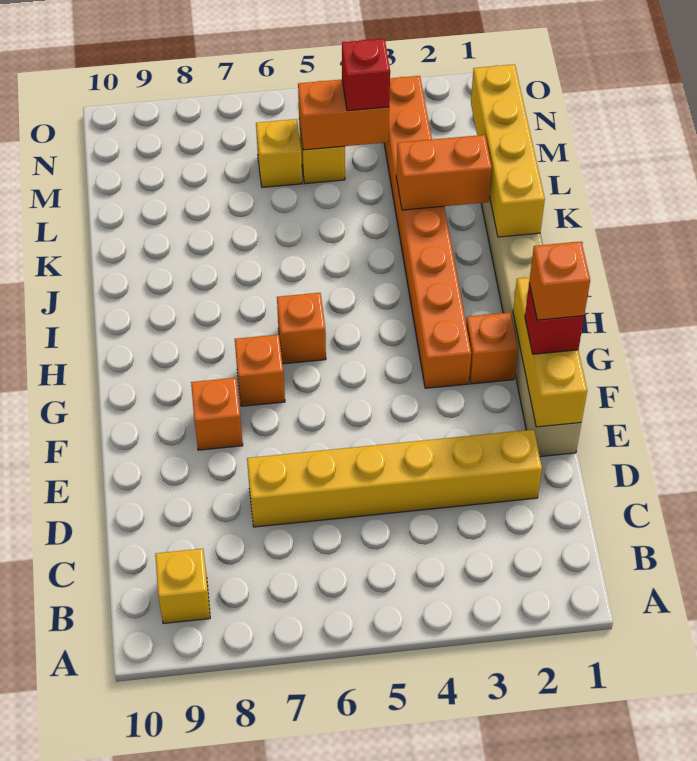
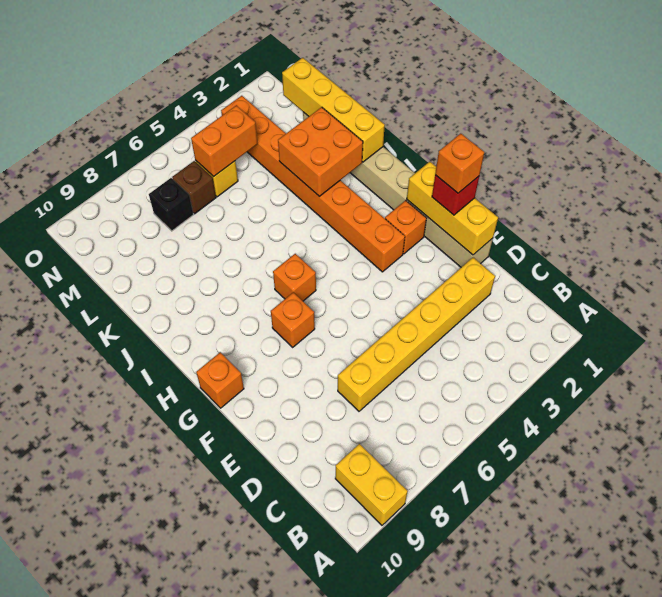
yellow 1x1 brick [155,549,210,624] -> yellow 1x2 brick [335,444,408,525]
orange 1x1 brick [191,378,243,450] -> orange 1x1 brick moved to [196,352,244,408]
orange 1x2 brick [396,135,492,210] -> orange 2x2 brick [278,107,363,197]
red 1x1 brick [342,39,390,111] -> none
yellow 1x1 brick [256,119,302,187] -> brown 1x1 brick [172,161,216,214]
none -> black 1x1 brick [149,178,194,231]

